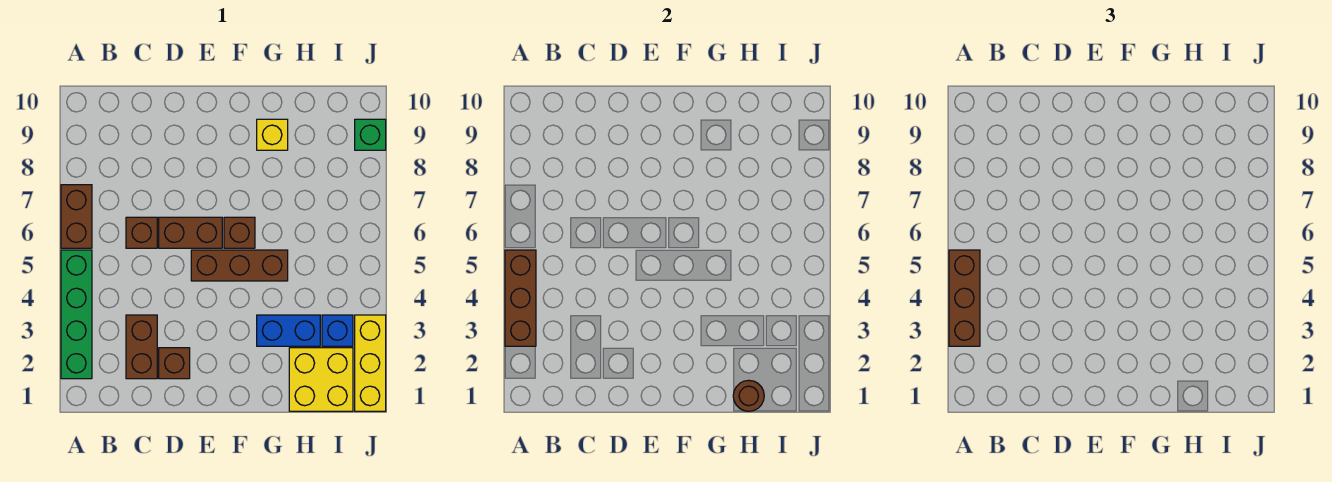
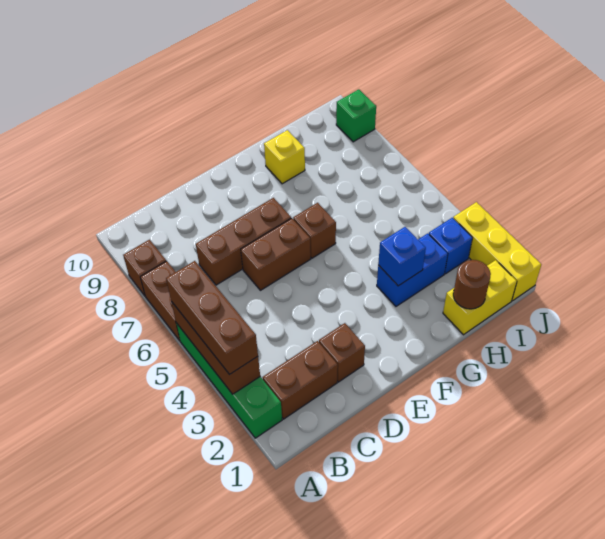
brown 1x2 brick [126,315,157,379] -> brown 1x2 brick turned to [263,341,338,419]
brown 1x1 brick [126,217,157,248] -> brown 1x1 brick moved to [123,239,166,296]
brown 1x3 brick [191,250,288,281] -> brown 1x3 brick moved to [196,198,291,285]
none -> blue 1x1 brick [378,227,426,286]
yellow 2x2 brick [289,348,353,411] -> yellow 1x2 brick [443,260,517,335]

